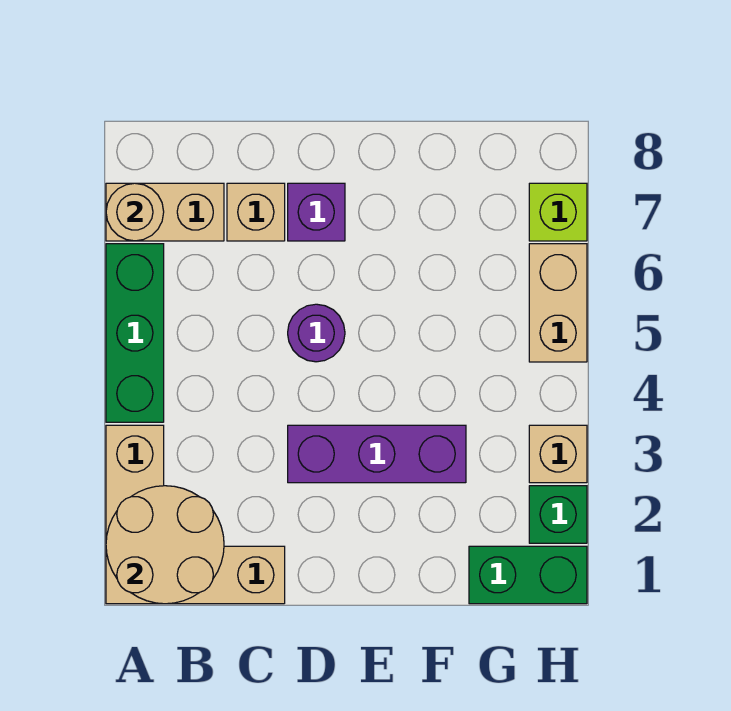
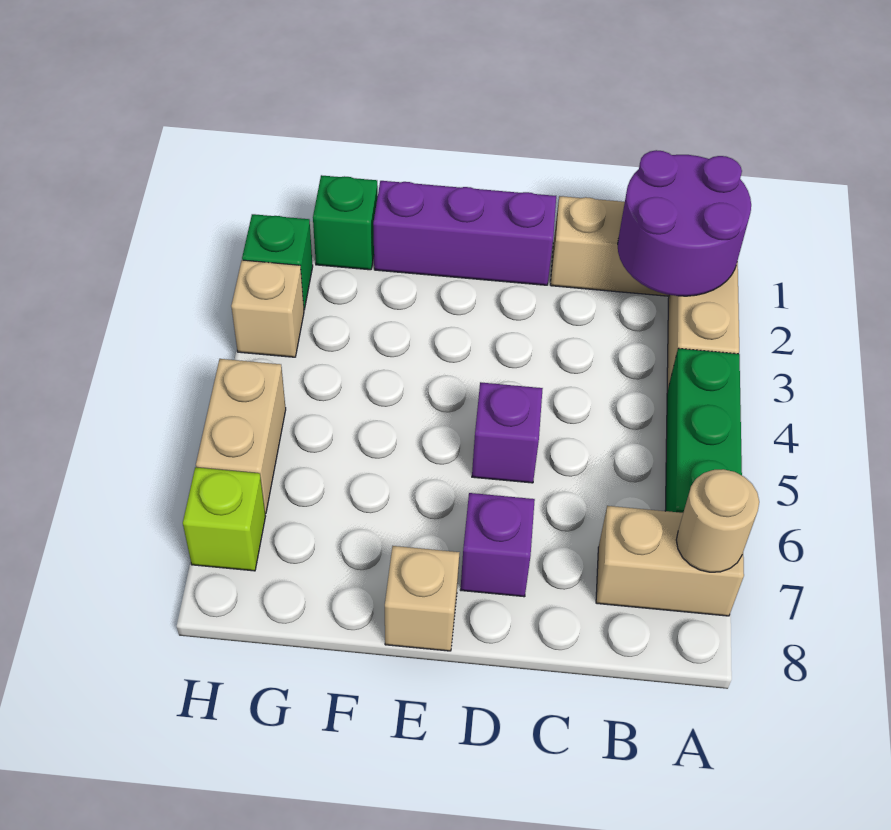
tan 2x2 round brick [106,486,224,604] -> purple 2x2 round brick [618,150,751,296]
tan 1x1 brick [227,183,285,241] -> tan 1x1 brick moved to [385,546,460,651]
purple 1x3 brick [288,425,466,483] -> purple 1x3 brick moved to [373,181,556,285]
purple 1x1 round brick [288,304,345,362] -> purple 1x1 brick [472,382,543,483]
green 1x2 brick [469,546,587,604] -> green 1x1 brick [313,175,378,270]

